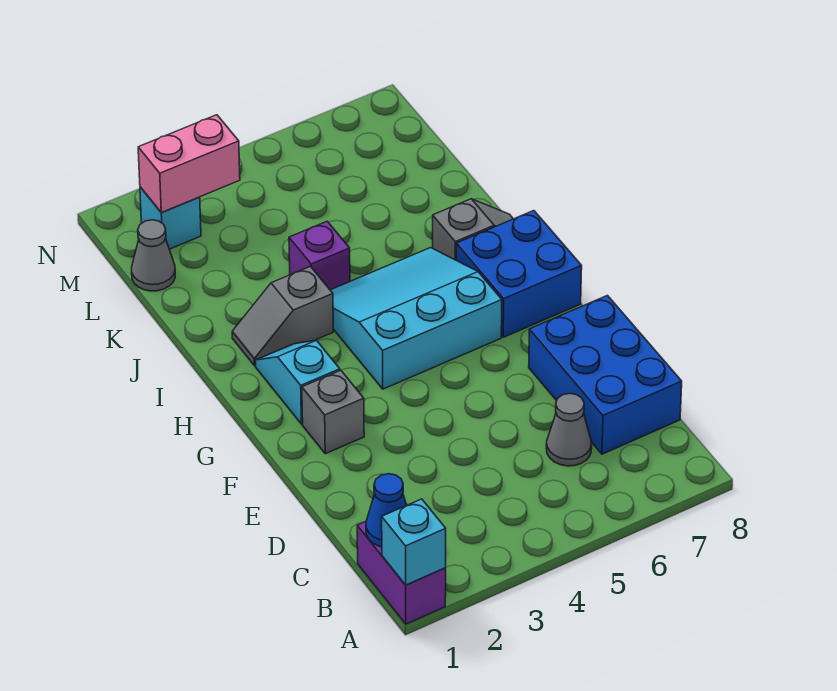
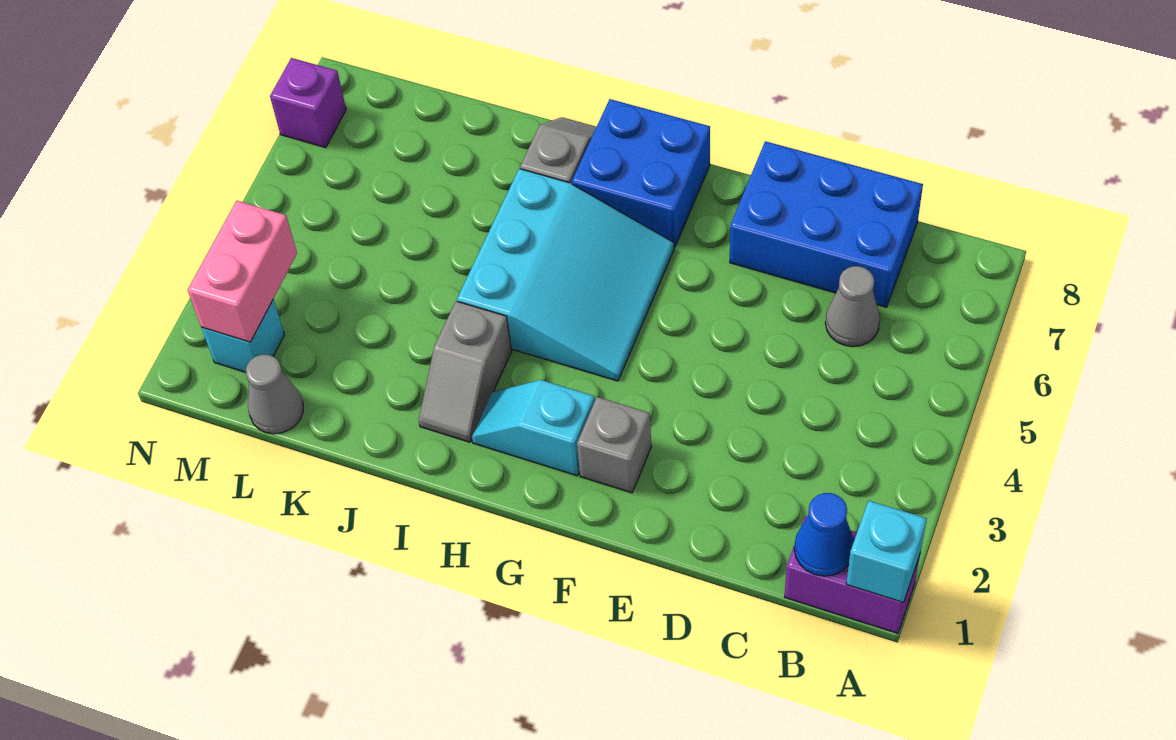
cyan 3x3 slope [330,248,502,389] -> cyan 3x3 slope turned to [457,169,674,381]
purple 1x1 brick [289,221,350,290] -> purple 1x1 brick moved to [270,58,346,148]

